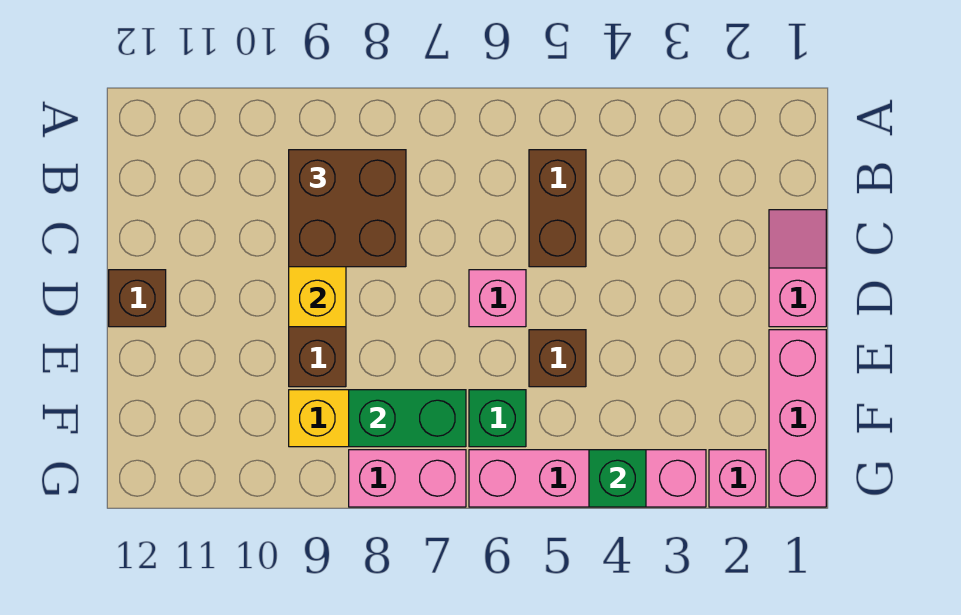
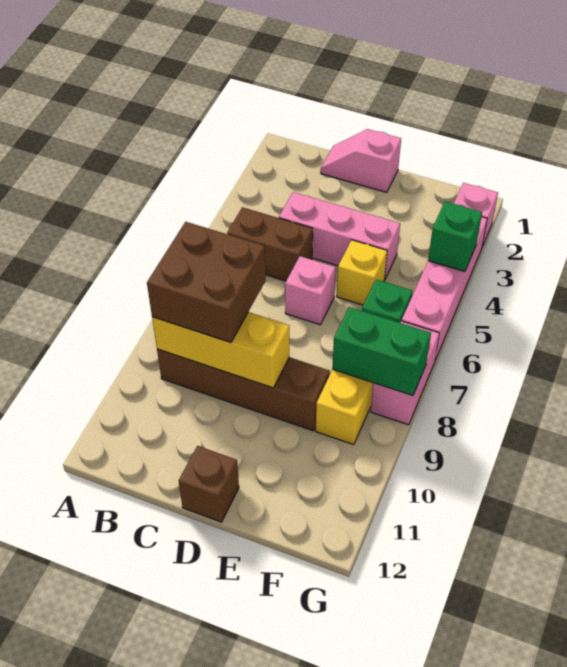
pink 1x3 brick [769,330,826,507] -> pink 1x3 brick moved to [279,192,400,280]
brown 1x1 brick [529,330,586,387] -> yellow 1x1 brick [337,240,387,305]
green 1x2 brick [349,390,466,447] -> green 1x2 brick turned to [332,307,431,396]

